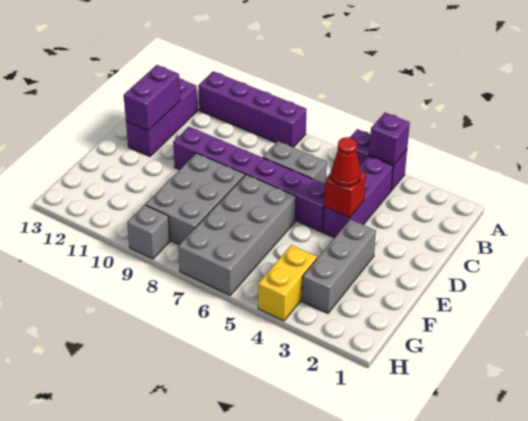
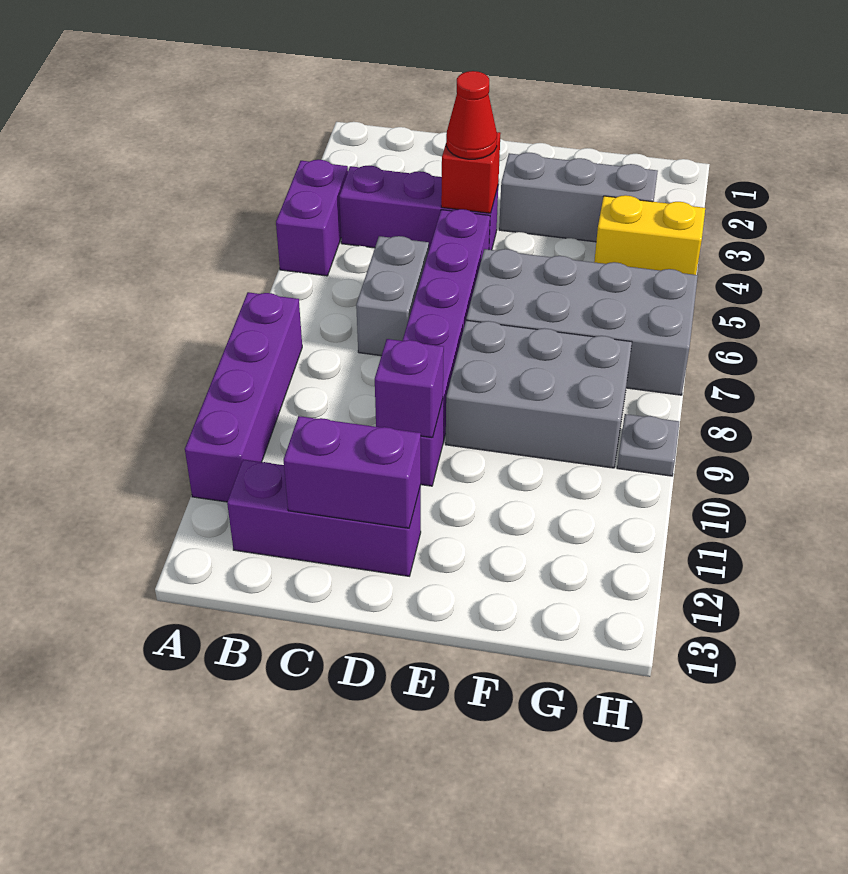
purple 1x1 brick [369,113,410,165] -> purple 1x1 brick moved to [375,339,444,438]
grey 1x1 brick [127,205,170,259] -> grey 1x1 plate [617,414,679,476]

